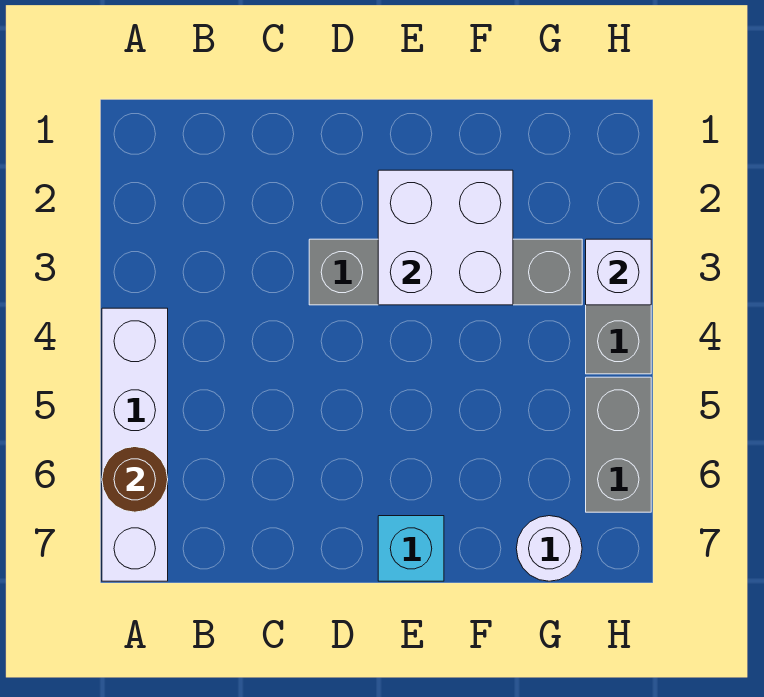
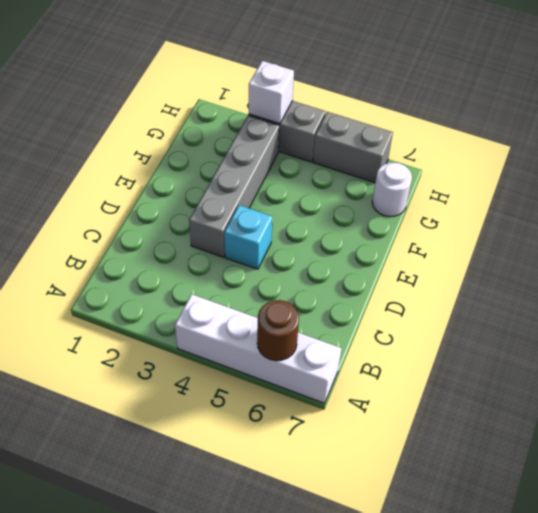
white 2x2 brick [378,170,513,305] -> none
cyan 1x1 brick [378,516,444,581] -> cyan 1x1 brick moved to [224,205,272,269]

